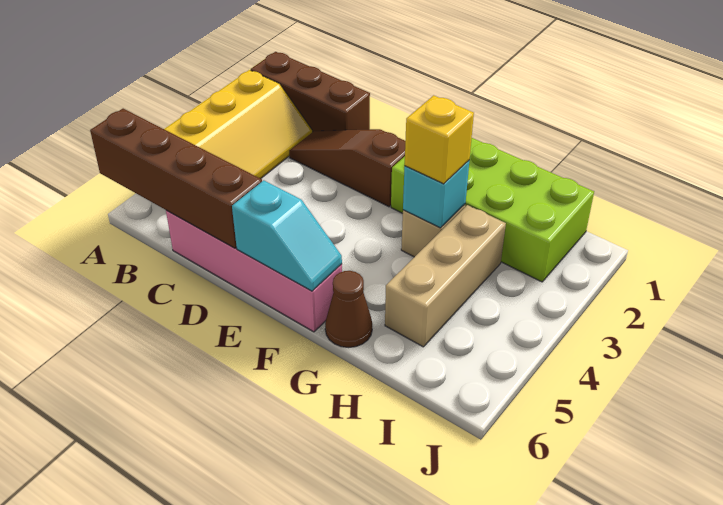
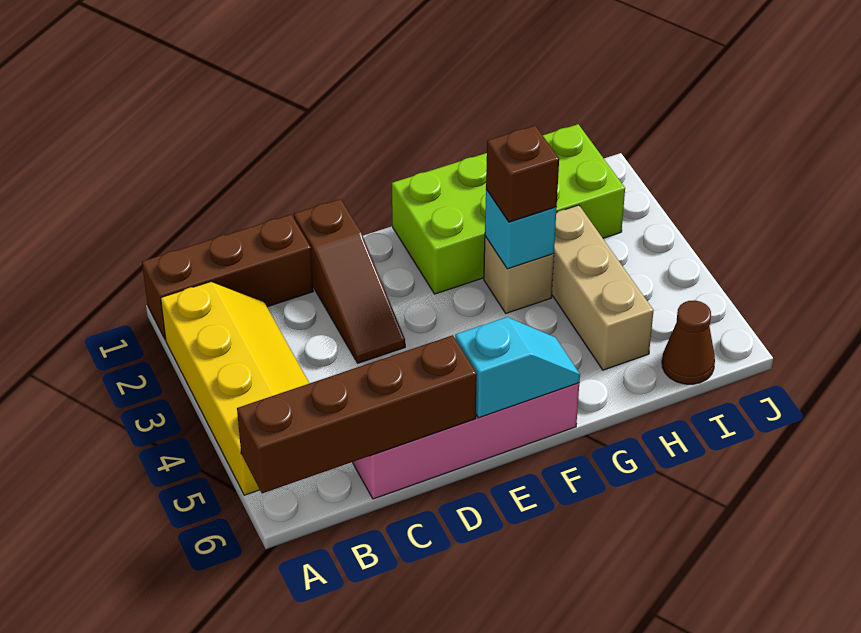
brown 1x3 slope [289,129,405,207] -> brown 1x3 slope turned to [294,199,405,363]
yellow 1x1 brick [405,95,474,184] -> brown 1x1 brick [486,126,559,222]
brown 1x1 cone [325,271,372,348] -> brown 1x1 cone moved to [662,300,715,384]

